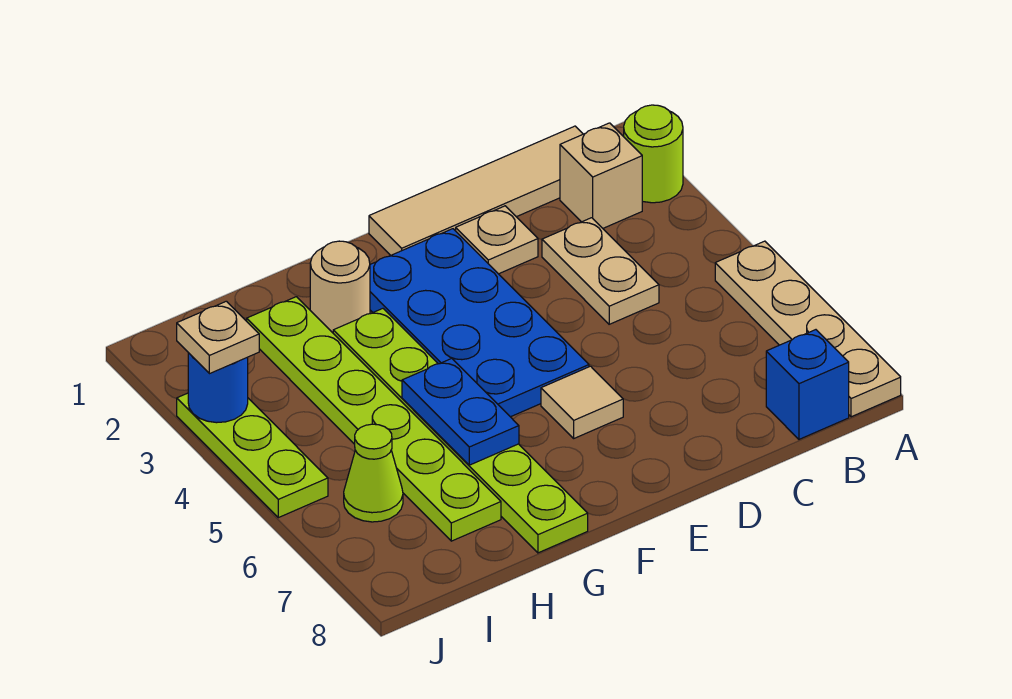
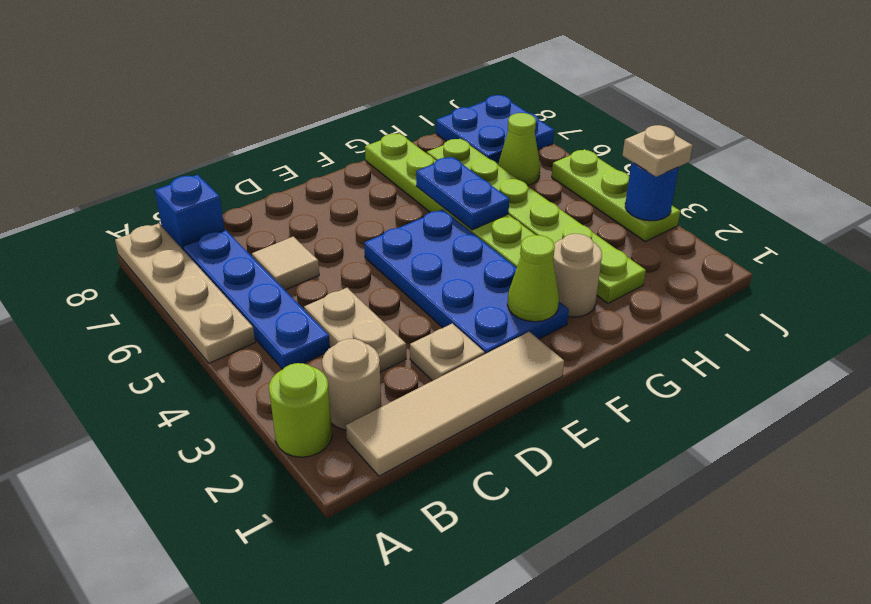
tan 1x1 brick [560,123,642,228] -> tan 1x1 round brick [322,339,381,430]
none -> blue 1x4 plate [183,230,330,369]
tan 1x1 tile [541,366,623,438] -> tan 1x1 tile moved to [252,237,319,290]
none -> lime 1x1 cone [507,235,559,322]
none -> blue 2x2 plate [436,95,554,164]

